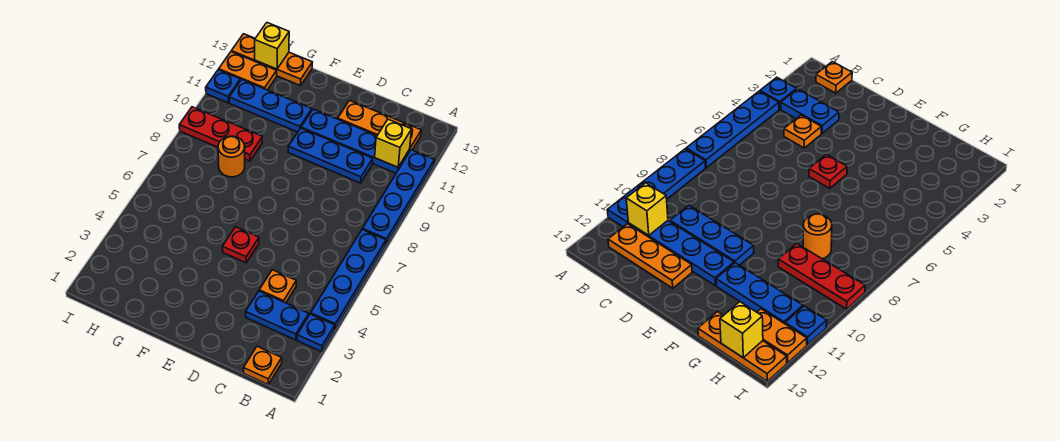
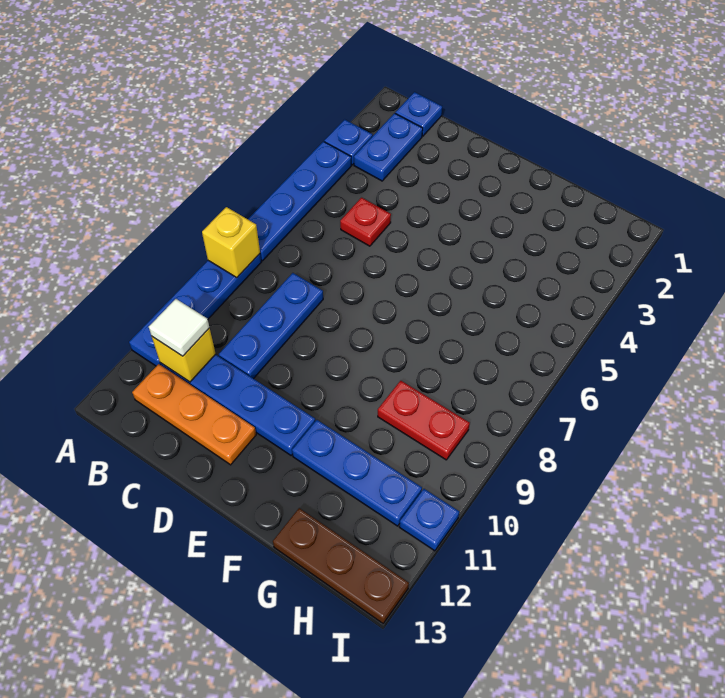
orange 1x1 plate [244,346,282,384] -> blue 1x1 plate [395,92,442,136]
blue 1x2 plate [246,291,309,340] -> blue 1x2 plate turned to [354,113,423,181]
none -> white 1x1 tile [149,299,209,356]
orange 1x1 plate [259,270,296,303] -> none
blue 1x3 plate [288,128,373,183] -> blue 1x3 plate turned to [219,273,323,379]
red 1x1 plate [222,227,259,263] -> red 1x1 plate moved to [340,198,391,246]
orange 1x1 round brick [218,136,245,177] -> none
red 1x3 plate [179,107,262,161] -> red 1x2 plate [378,381,470,460]
orange 1x3 plate [231,34,312,86] -> brown 1x3 plate [273,508,409,623]
orange 1x2 plate [219,52,277,90] -> none
yellow 1x1 brick [255,23,289,69] -> yellow 1x1 brick moved to [202,207,260,277]

